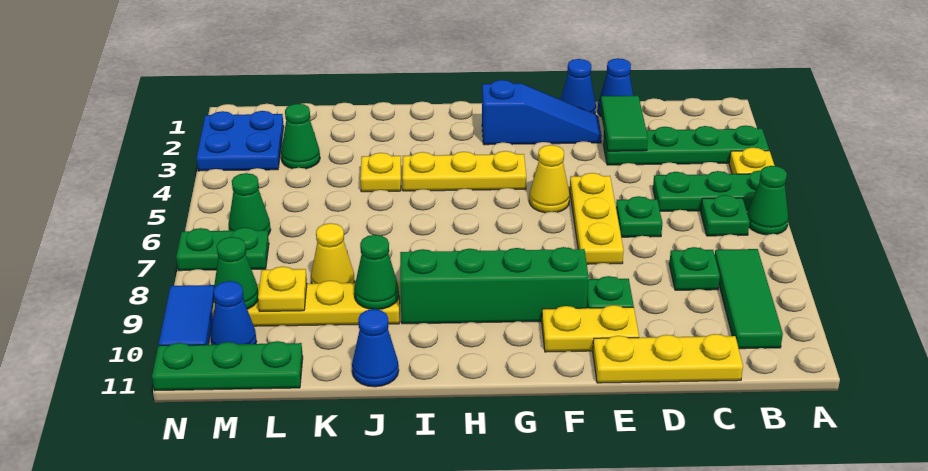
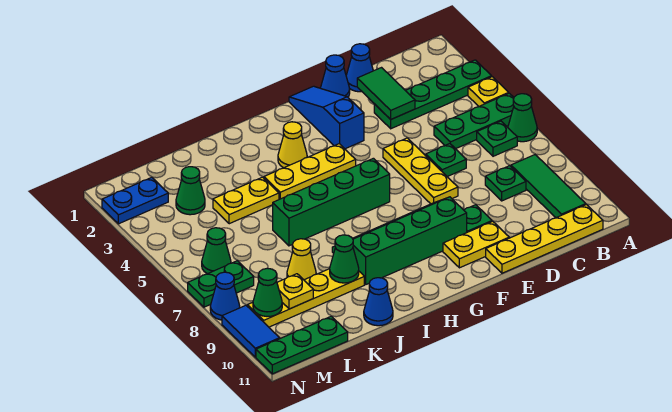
yellow 1x3 plate [593,334,743,383] -> yellow 1x4 plate [486,204,603,273]
blue 1x3 slope [482,80,602,145] -> blue 1x3 slope turned to [289,86,364,149]
yellow 1x1 cone [529,145,570,213] -> yellow 1x1 cone moved to [278,122,307,168]
none -> green 1x4 brick [273,158,390,246]
yellow 1x1 plate [360,153,401,192] -> yellow 1x2 plate [213,177,279,224]
blue 2x2 plate [197,111,284,171] -> blue 1x2 plate [102,177,168,224]
blue 1x1 cone [210,281,257,345] -> blue 1x1 cone moved to [210,272,240,320]

